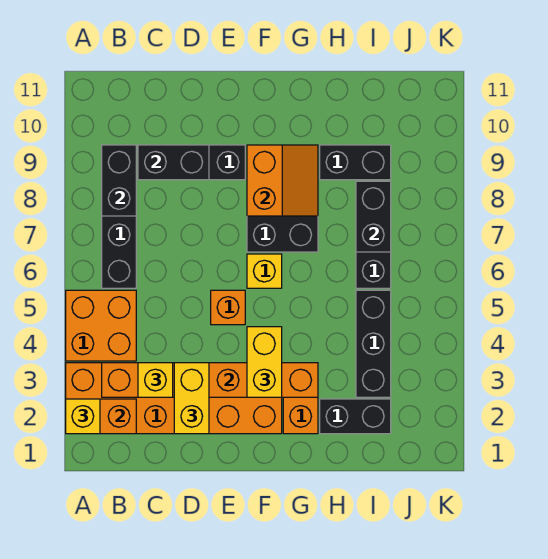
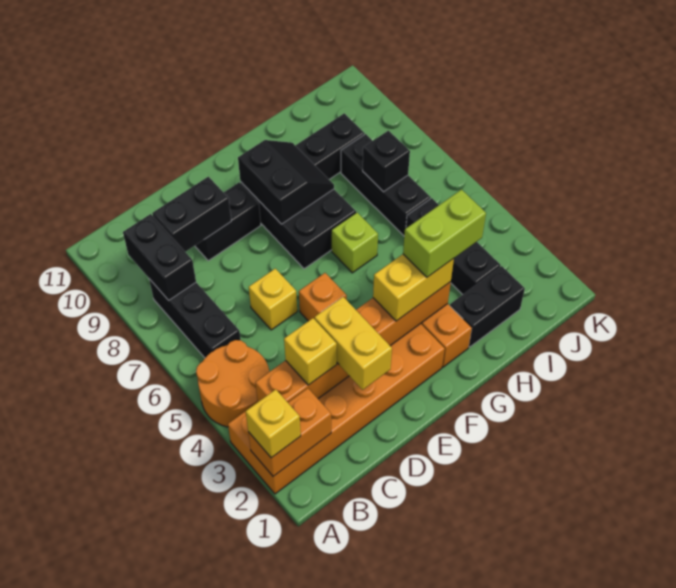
orange 2x2 brick [66,290,136,361] -> orange 2x2 round brick [196,340,269,427]
yellow 1x2 brick [247,327,282,397] -> yellow 1x2 brick turned to [373,254,454,321]
yellow 1x1 brick [247,254,282,288] -> yellow 1x1 brick moved to [249,269,297,330]
orange 2x2 slope [247,145,318,216] -> black 2x2 slope [238,140,334,224]
none -> lime 1x2 brick [403,189,486,277]
none -> lime 1x1 brick [331,212,378,273]
black 1x2 brick [356,181,391,252] -> black 1x1 brick [363,131,410,192]

